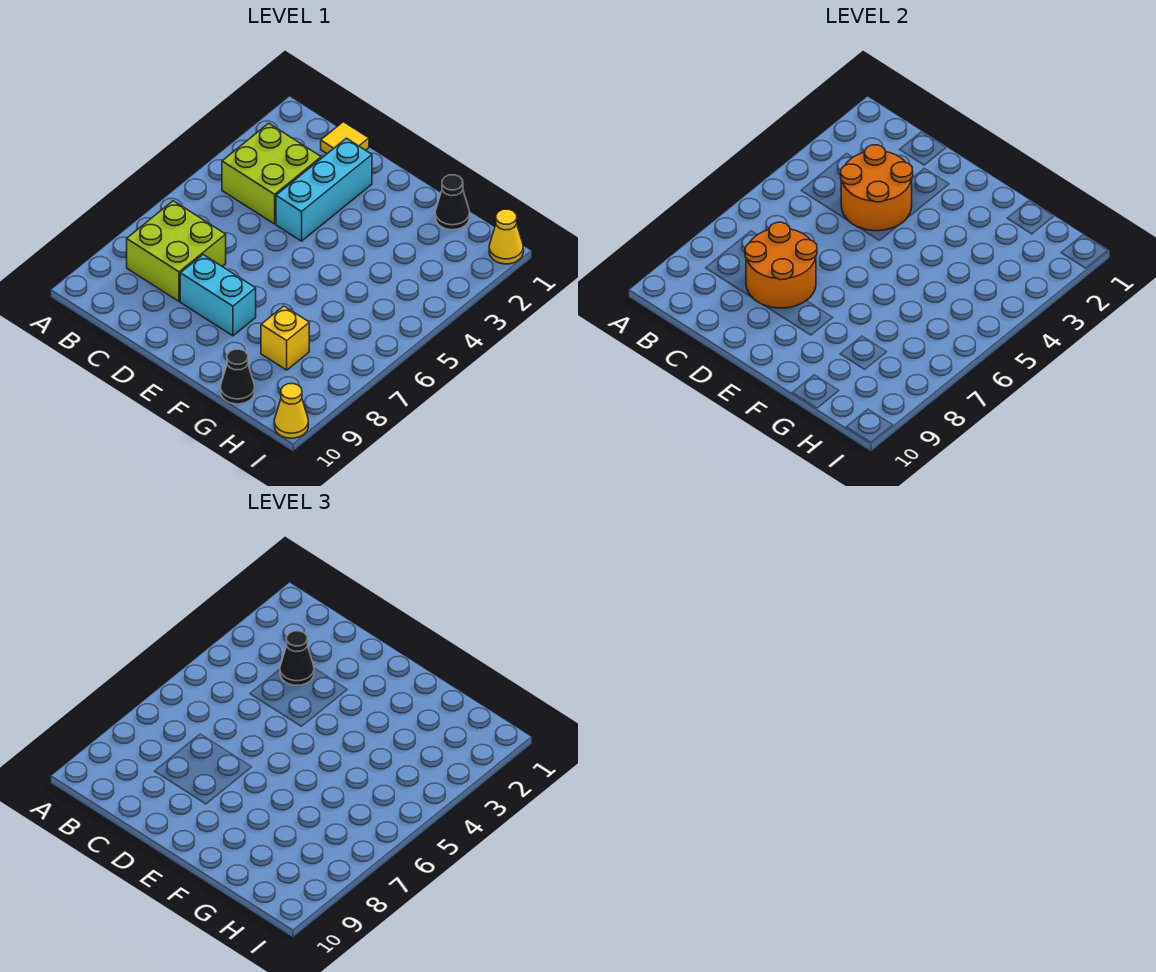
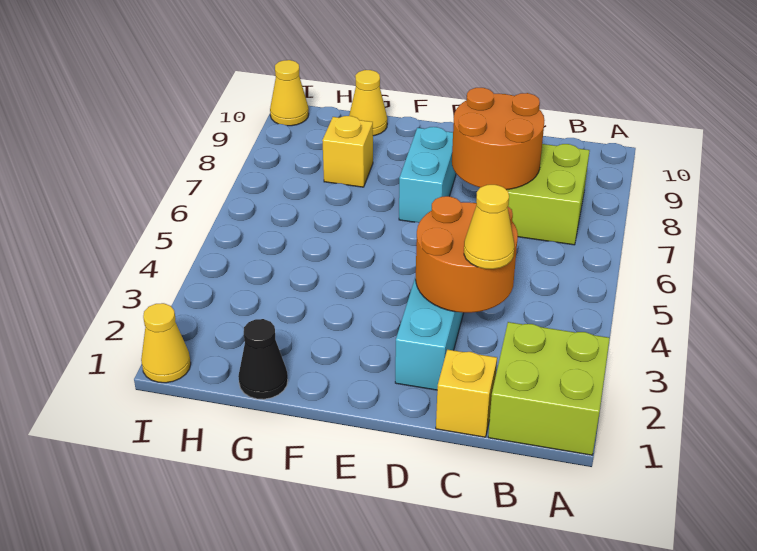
lime 2x2 brick [222,123,321,224] -> lime 2x2 brick moved to [488,322,610,455]
yellow 1x1 tile [321,122,369,153] -> yellow 1x1 brick [436,350,497,437]
black 1x1 cone [280,631,314,685] -> yellow 1x1 cone [464,185,514,269]
cyan 1x2 brick [180,255,256,336] -> cyan 1x2 brick turned to [399,127,456,222]
black 1x1 cone [221,349,255,404] -> yellow 1x1 cone [349,70,387,136]

